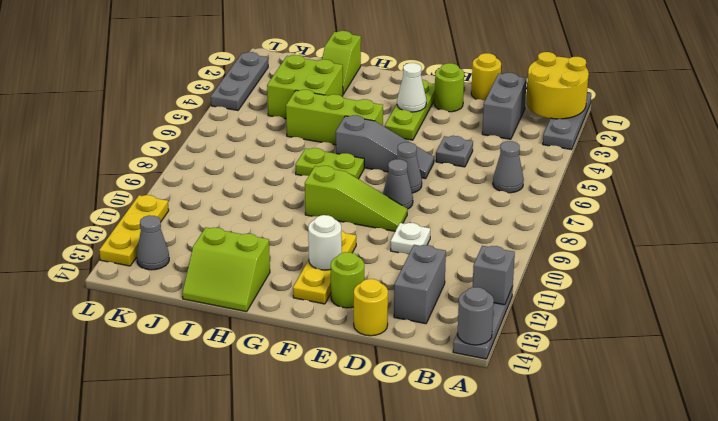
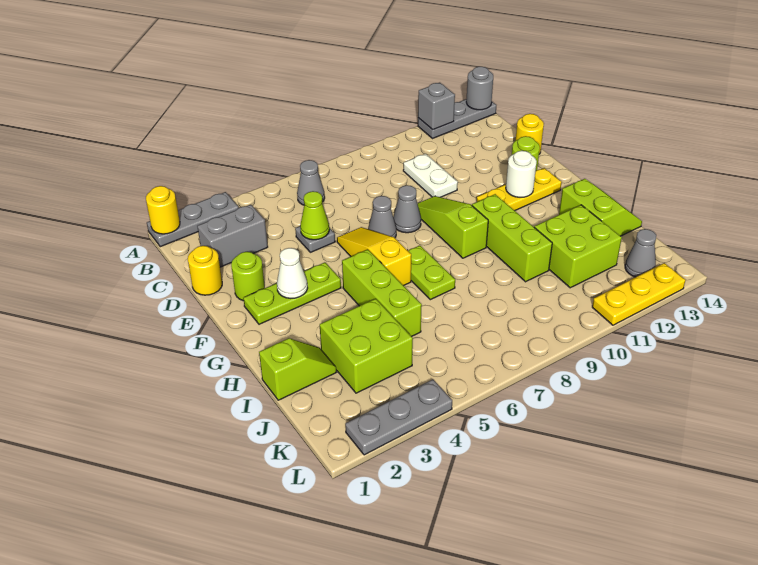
yellow 2x2 round brick [526,52,589,119] -> yellow 1x1 round brick [146,186,180,234]
grey 1x2 brick [394,245,446,324] -> none
none -> lime 1x1 cone [300,191,329,240]
white 1x1 plate [391,223,430,255] -> white 1x2 plate [403,154,458,197]
grey 1x3 slope [336,115,434,179] -> yellow 1x3 slope [337,227,411,286]
none -> lime 1x3 brick [472,194,552,282]
none -> lime 2x2 brick [534,205,622,288]

